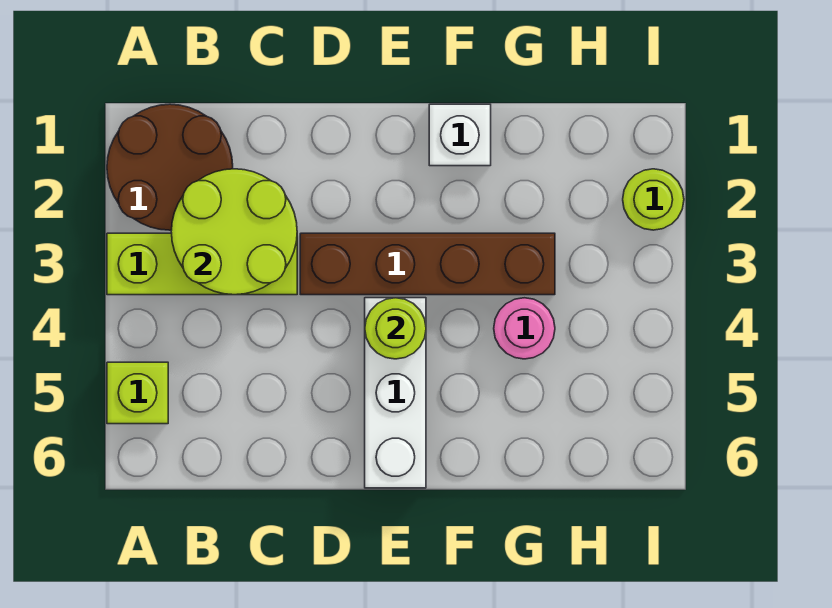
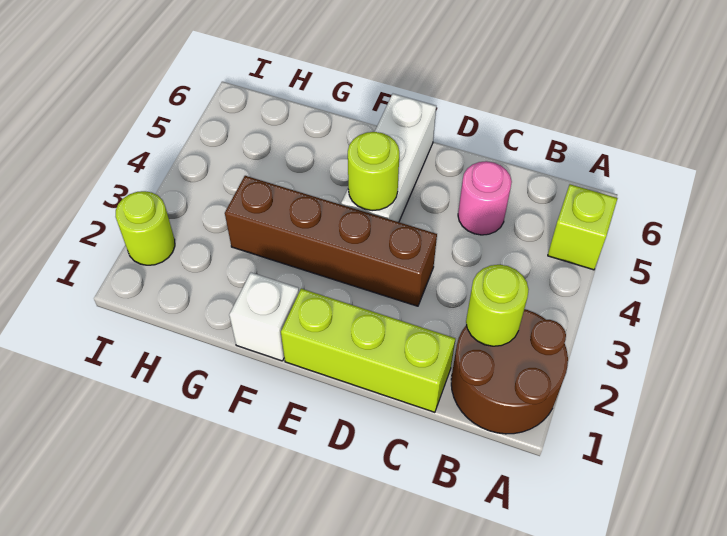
lime 1x3 brick [107,233,297,295] -> lime 1x3 brick moved to [281,289,455,412]
lime 2x2 round brick [171,169,297,295] -> lime 1x1 round brick [466,265,529,346]
pink 1x1 round brick [494,298,555,359] -> pink 1x1 round brick moved to [458,161,512,235]

